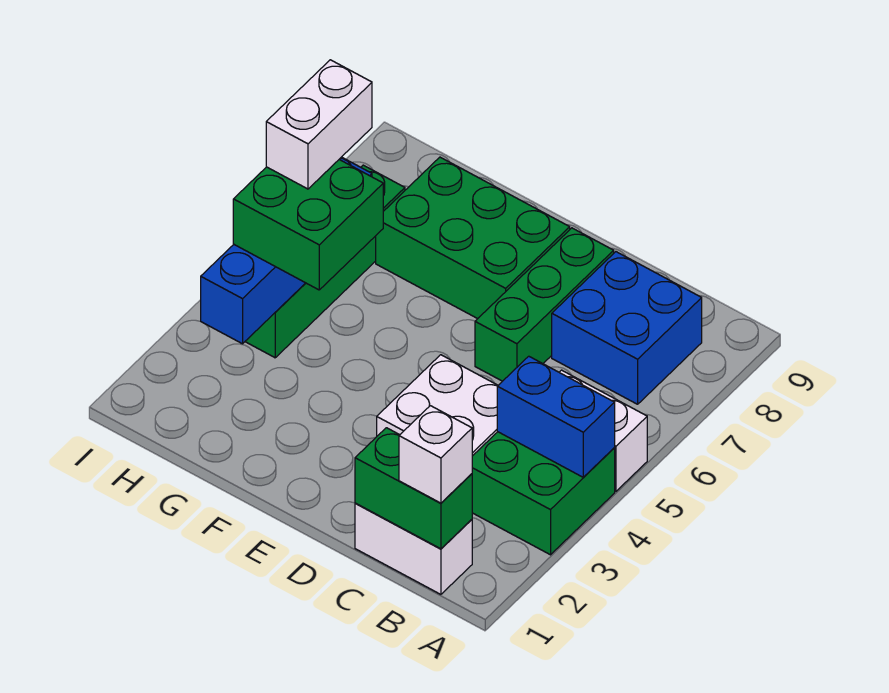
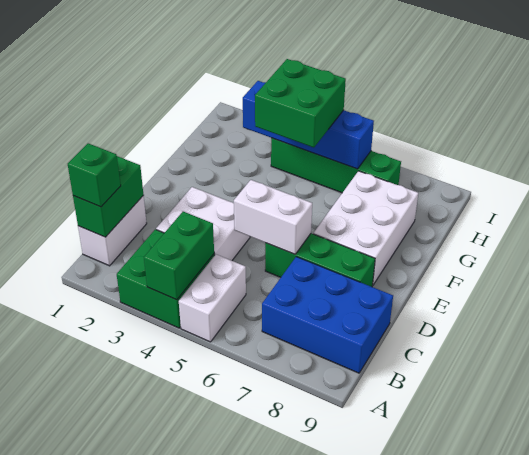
blue 1x2 brick [497,356,615,477] -> green 1x2 brick [144,212,214,300]
white 1x1 brick [399,406,472,503] -> green 1x1 brick [68,143,121,207]
blue 2x2 brick [552,252,702,404] -> blue 2x3 brick [262,257,393,373]
green 2x3 brick [376,157,570,319] -> white 2x3 brick [313,171,418,285]
white 1x2 brick [266,60,372,189] -> white 1x2 brick moved to [234,180,312,254]

